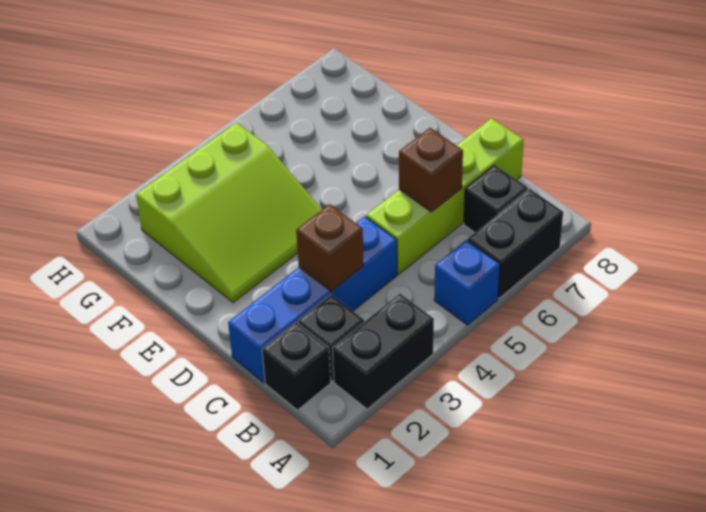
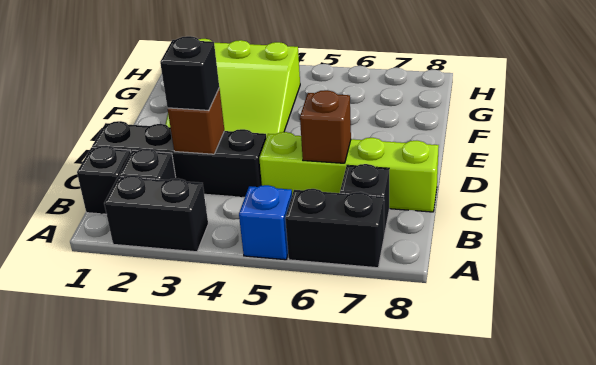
blue 1x4 brick [228,216,397,382] -> black 1x4 brick [92,121,266,197]
none -> black 1x1 brick [160,36,219,110]

